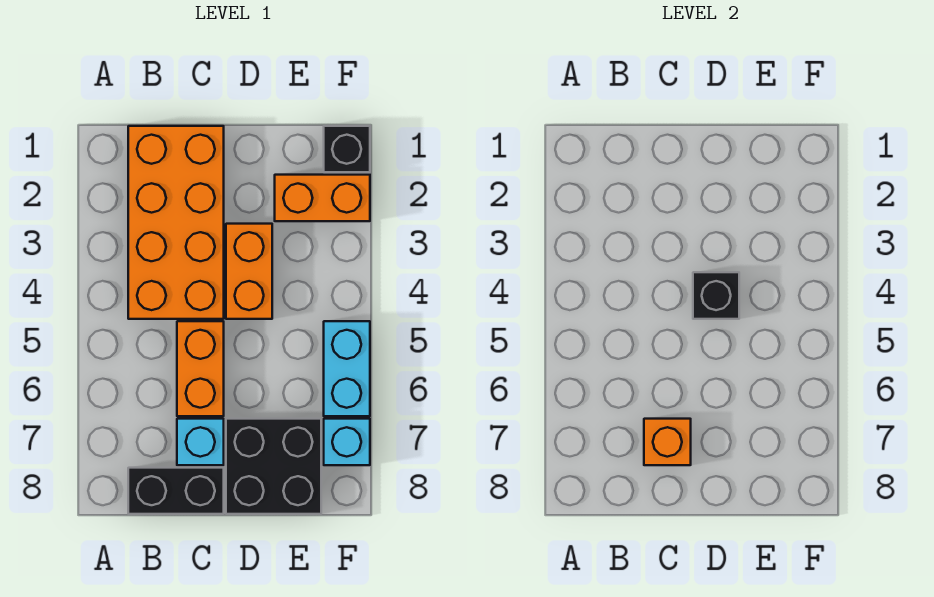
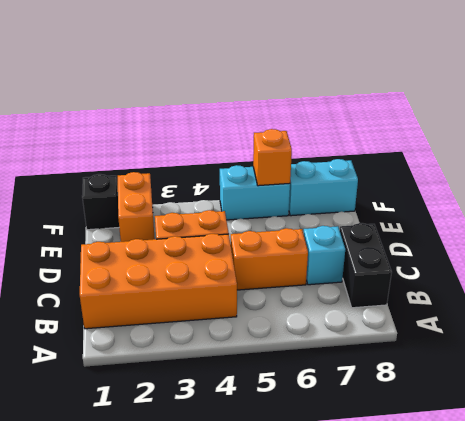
orange 1x1 brick [644,419,691,465] -> orange 1x1 brick moved to [253,129,292,186]
black 1x1 brick [693,272,739,319] -> none
black 2x2 brick [226,419,321,514] -> none
cyan 1x1 brick [324,419,370,465] -> cyan 1x2 brick [289,159,358,216]

